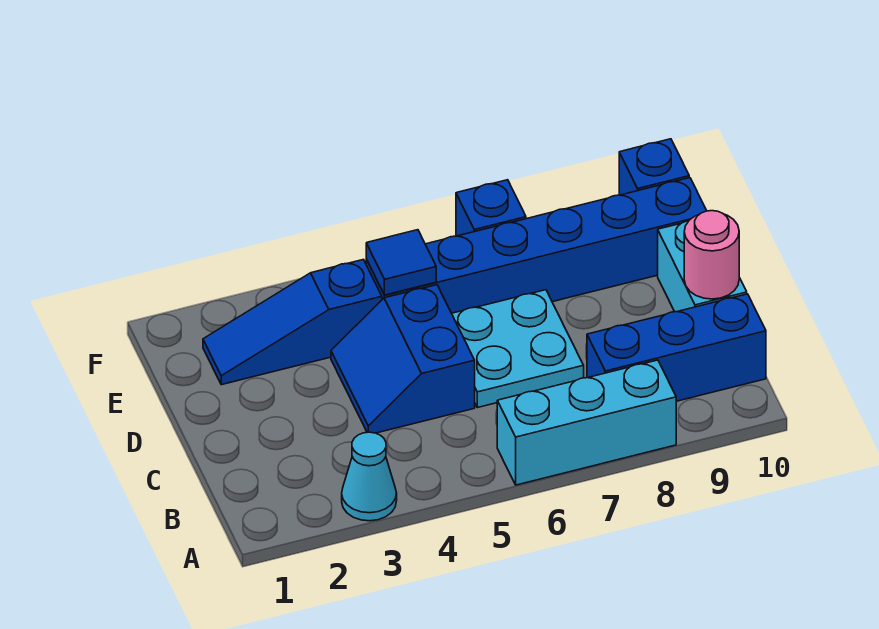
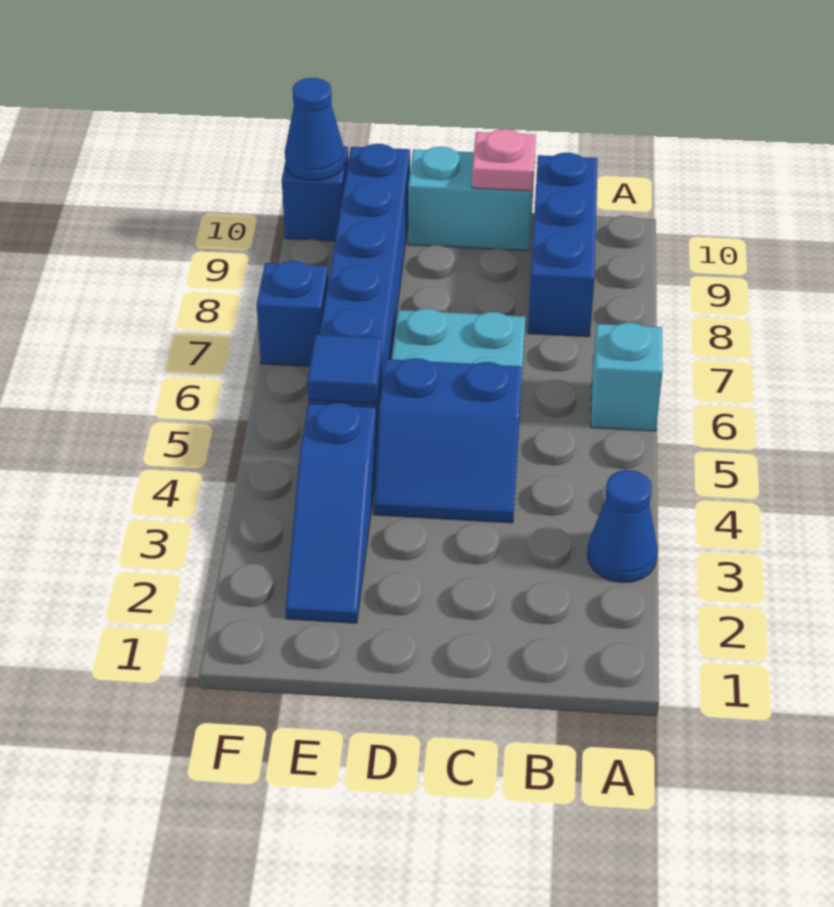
cyan 1x1 cone [342,432,397,521] -> blue 1x1 cone [587,470,658,583]
cyan 1x3 brick [497,360,676,485] -> cyan 1x1 brick [591,323,663,431]
pink 1x1 round brick [684,211,739,299] -> pink 1x1 plate [472,129,536,191]
none -> blue 1x1 cone [285,78,345,181]

